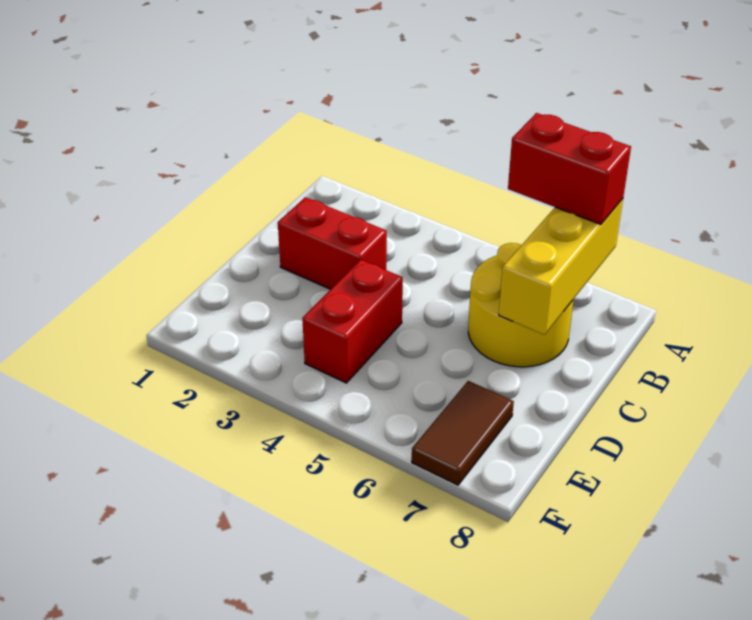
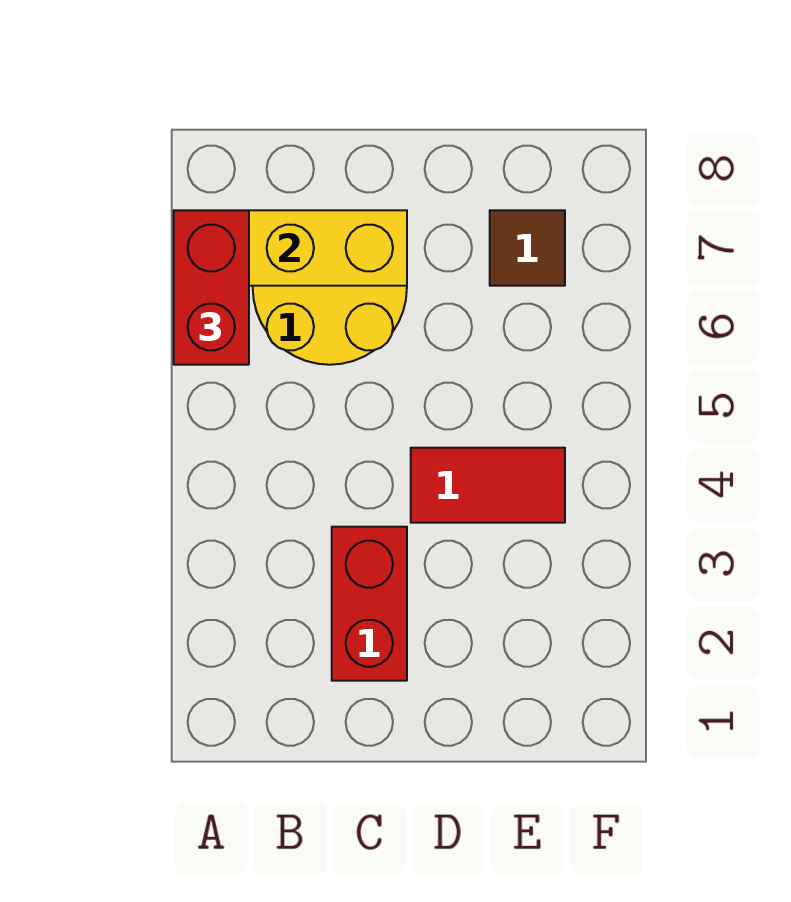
red 1x2 brick [302,260,403,383] -> red 1x2 tile [411,448,565,523]
brown 1x2 tile [412,381,514,485] -> brown 1x1 tile [490,210,565,286]

